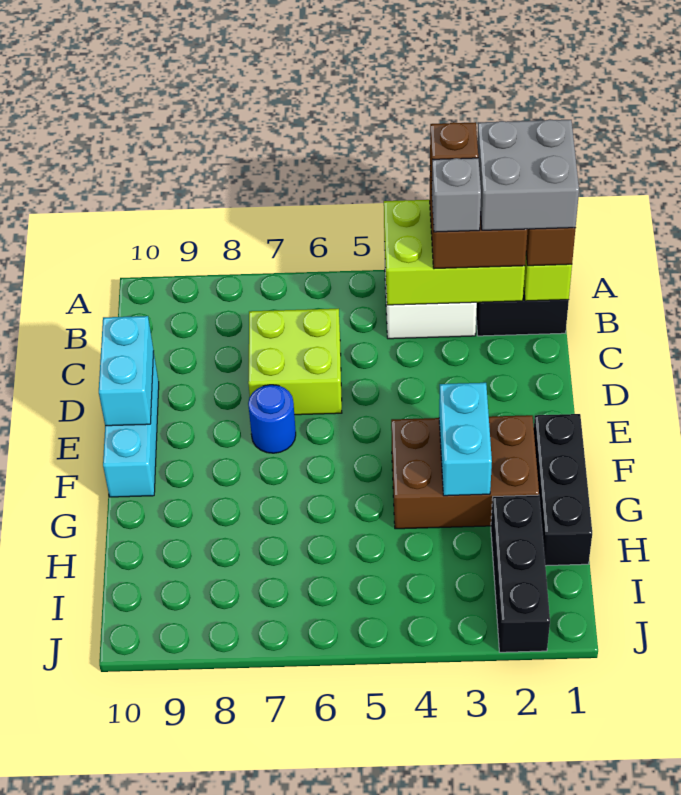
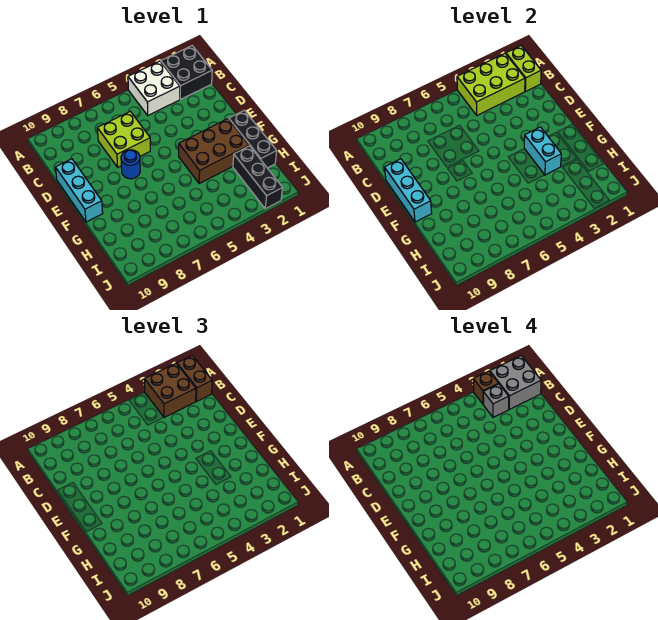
cyan 1x2 brick [99,316,154,426] -> cyan 1x3 brick [385,159,432,222]

